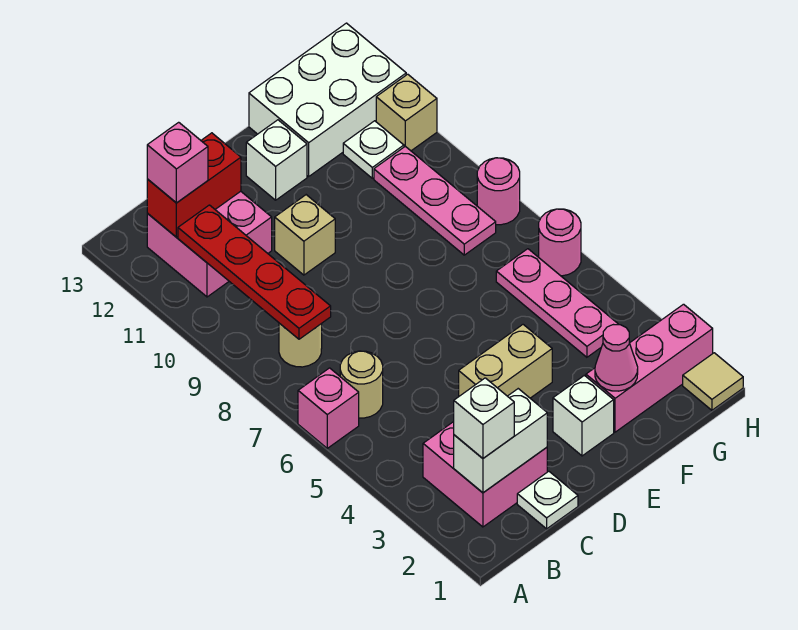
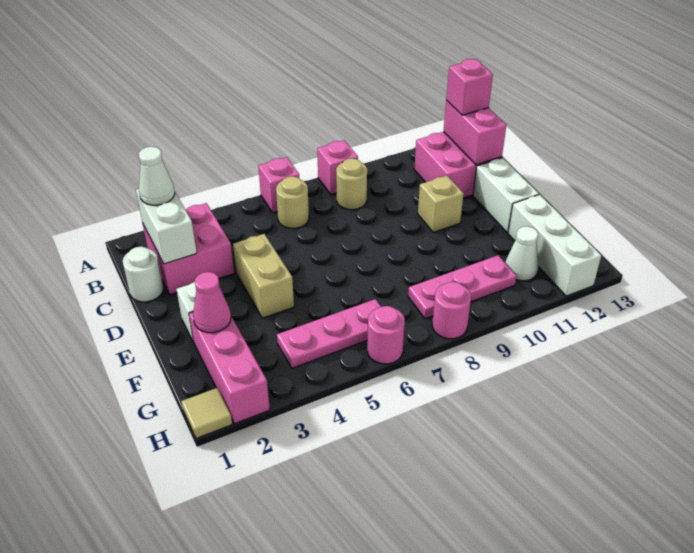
none -> pink 1x1 brick [317,140,358,195]
white 1x1 brick [454,378,514,458] -> white 1x1 cone [139,147,175,205]
red 1x4 plate [178,205,331,339] -> none
red 1x2 brick [147,133,241,237] -> pink 1x2 brick [444,100,506,165]
white 1x1 plate [517,471,578,529] -> white 1x1 round brick [123,247,164,302]
white 1x1 brick [246,120,307,200] -> white 1x2 brick [473,158,539,233]
white 2x3 brick [249,23,406,176] -> white 1x3 brick [508,195,601,296]
white 1x1 plate [343,121,404,178] -> white 1x1 cone [505,226,539,281]
tan 1x1 brick [376,74,437,151] -> none

